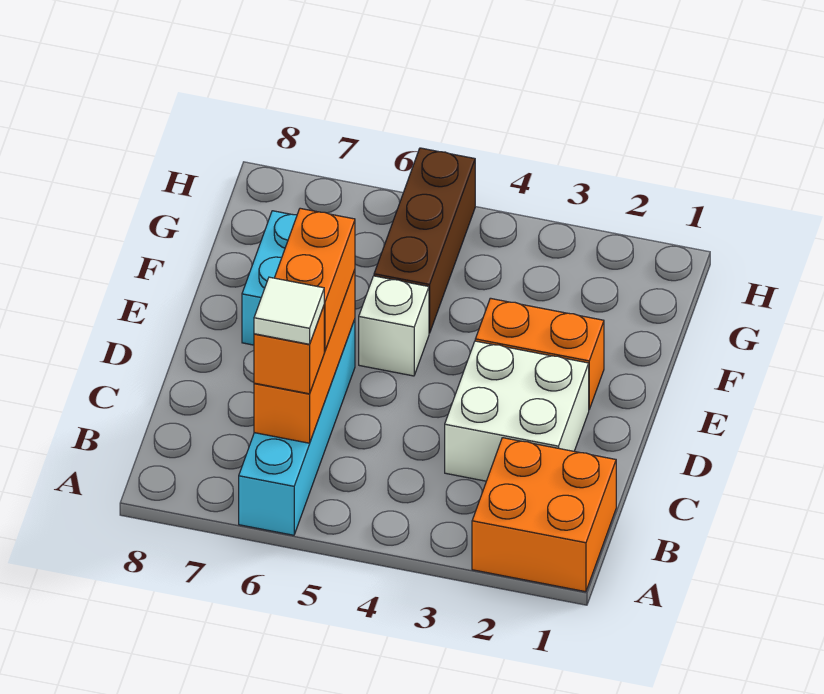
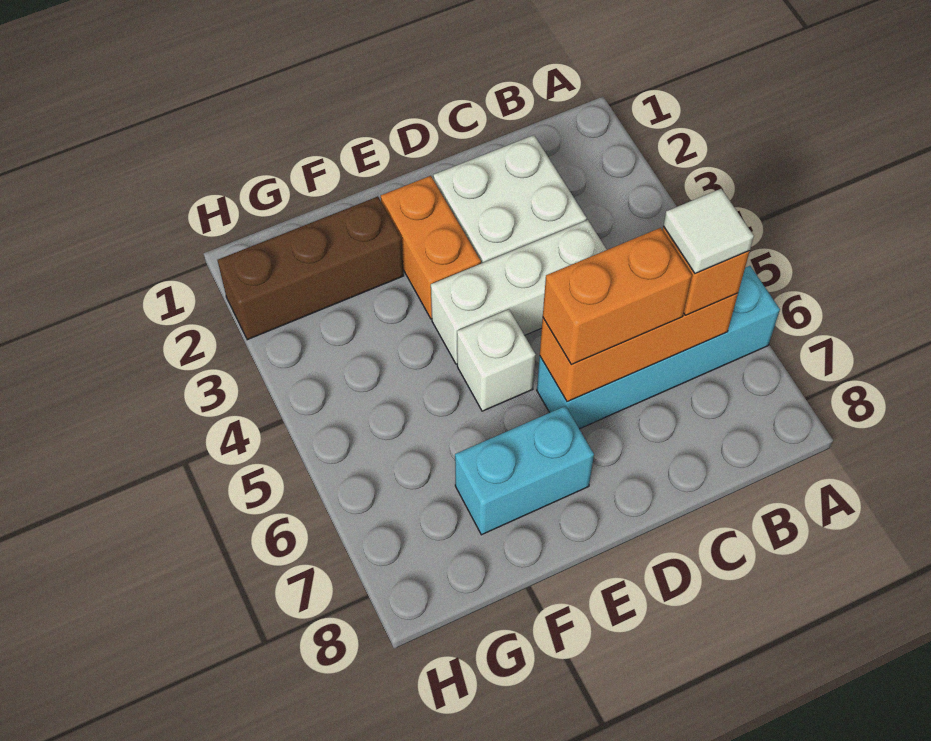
orange 2x2 brick [472,438,616,592] -> none
none -> white 1x3 brick [431,220,607,364]
brown 1x3 brick [374,148,475,333] -> brown 1x3 brick moved to [218,197,404,340]

